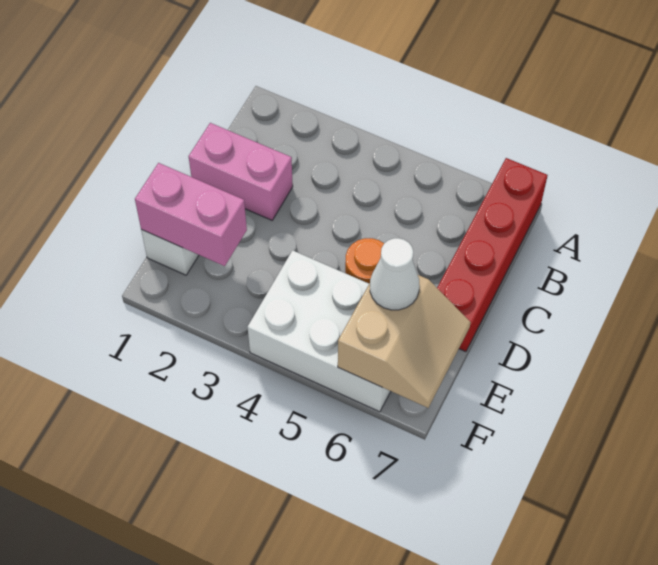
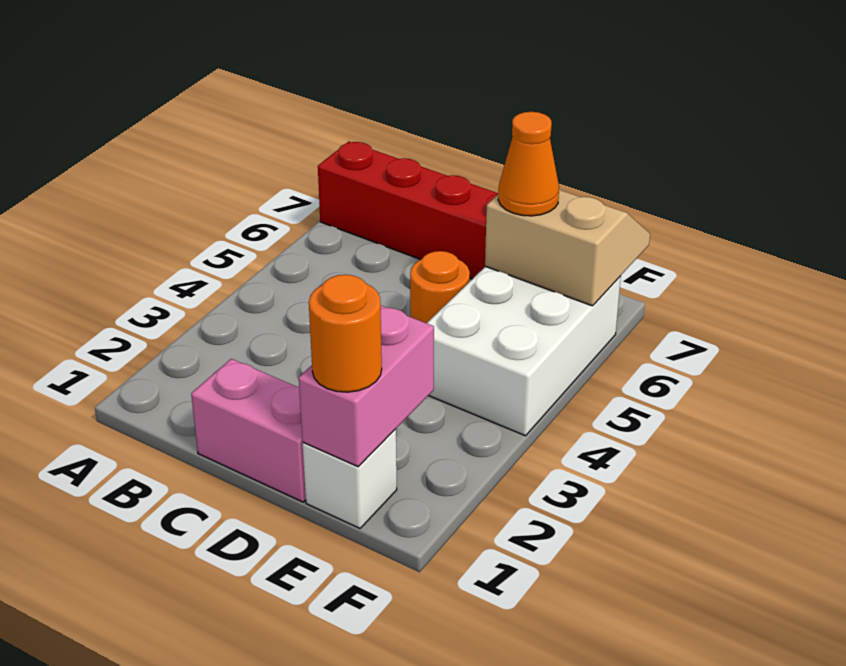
pink 1x2 brick [189,123,293,220] -> pink 1x2 brick turned to [191,359,306,502]
none -> orange 1x1 round brick [309,275,382,392]
white 1x1 cone [370,238,420,310] -> orange 1x1 cone [498,112,559,216]

